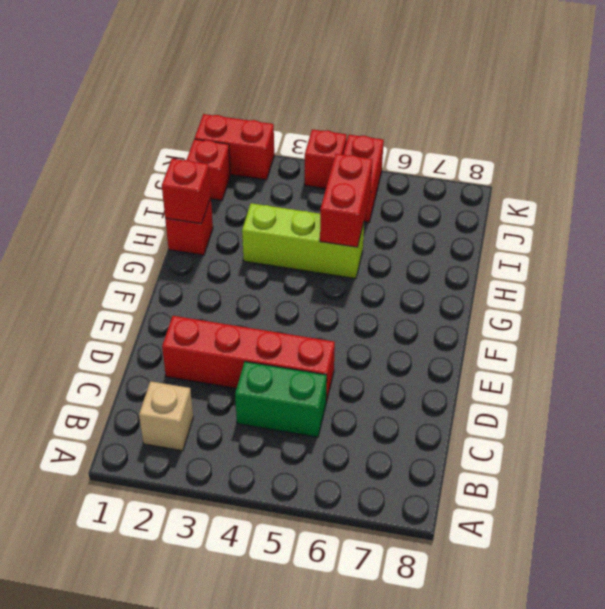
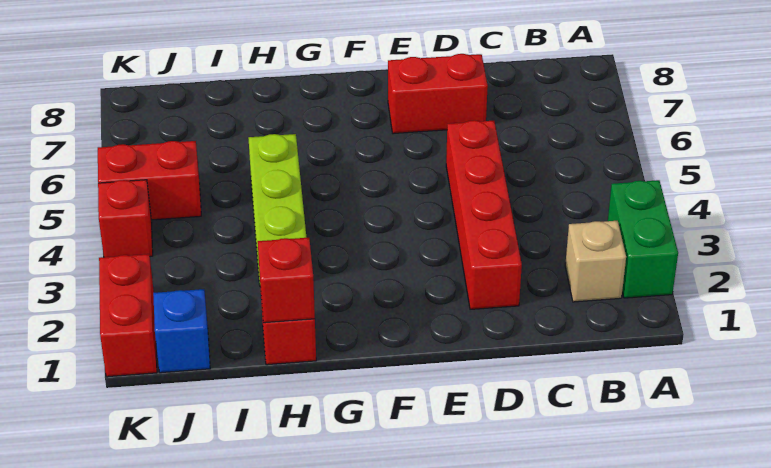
green 1x2 brick [235,362,327,437] -> green 1x2 brick moved to [608,180,678,298]
red 1x2 brick [320,154,373,247] -> red 1x2 brick moved to [388,54,488,134]
red 1x1 brick [187,139,231,200] -> blue 1x1 brick [153,289,210,373]

